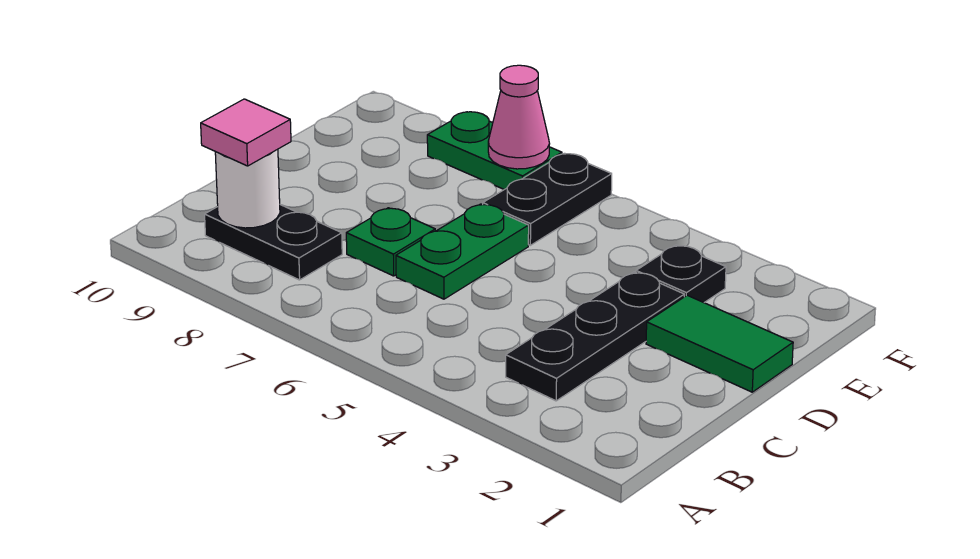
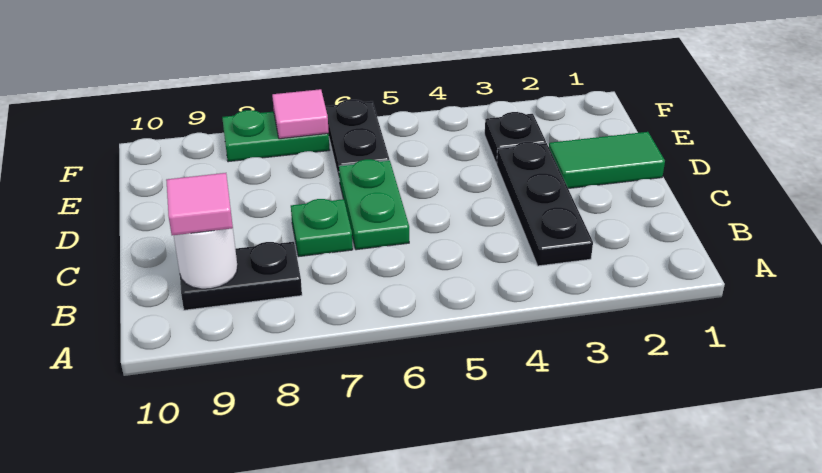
pink 1x1 cone [488,65,549,169] -> pink 1x1 tile [272,89,329,139]

